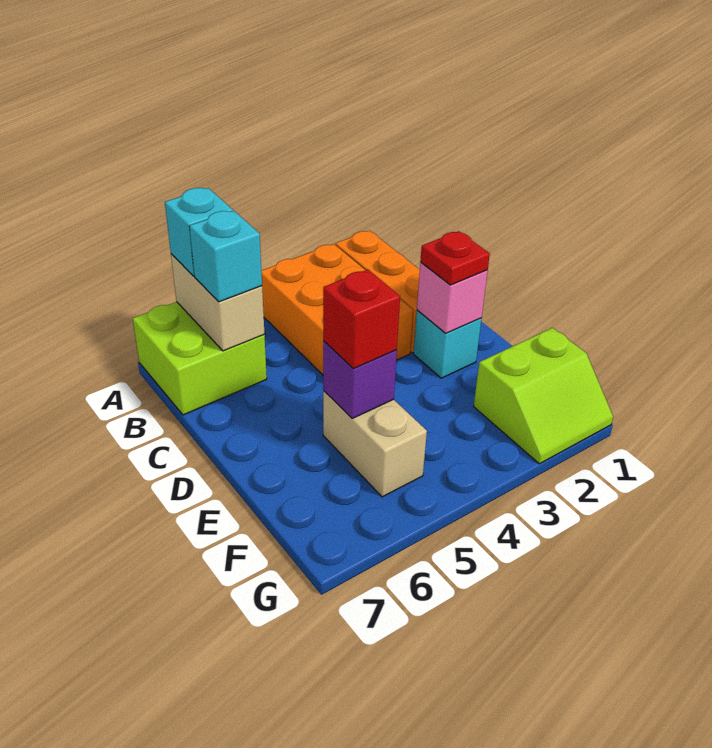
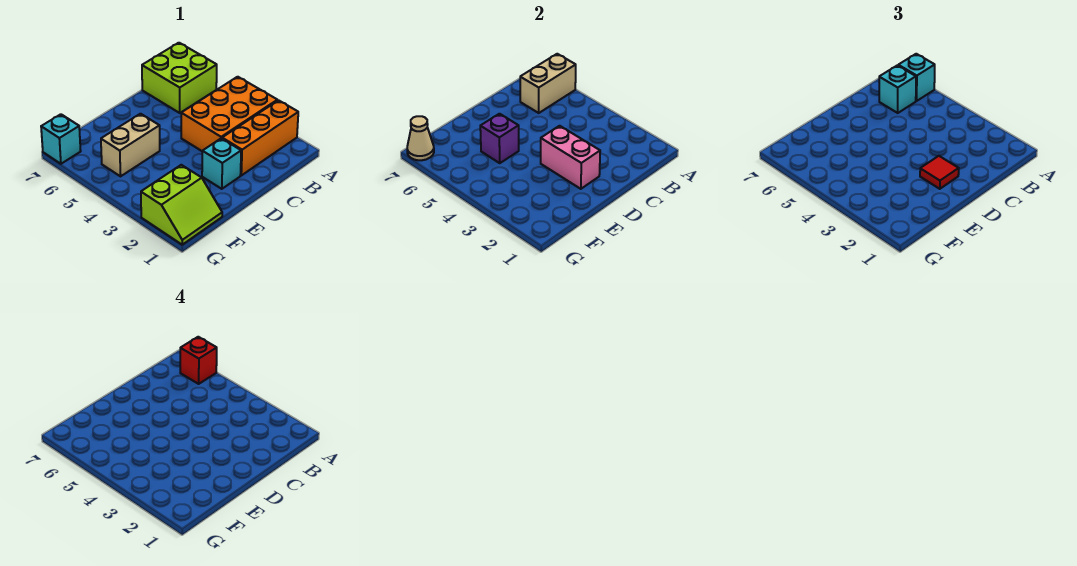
pink 1x1 brick [417,263,488,333] -> pink 1x2 brick [541,126,600,189]
red 1x1 plate [420,231,490,285] -> red 1x1 tile [920,156,959,189]
red 1x1 brick [323,270,400,369] -> red 1x1 brick moved to [180,337,217,384]
lime 2x2 slope [474,328,613,464] -> lime 2x2 slope turned to [141,165,222,245]
none -> cyan 1x1 brick [41,114,81,164]
none -> tan 1x1 cone [407,116,434,160]

